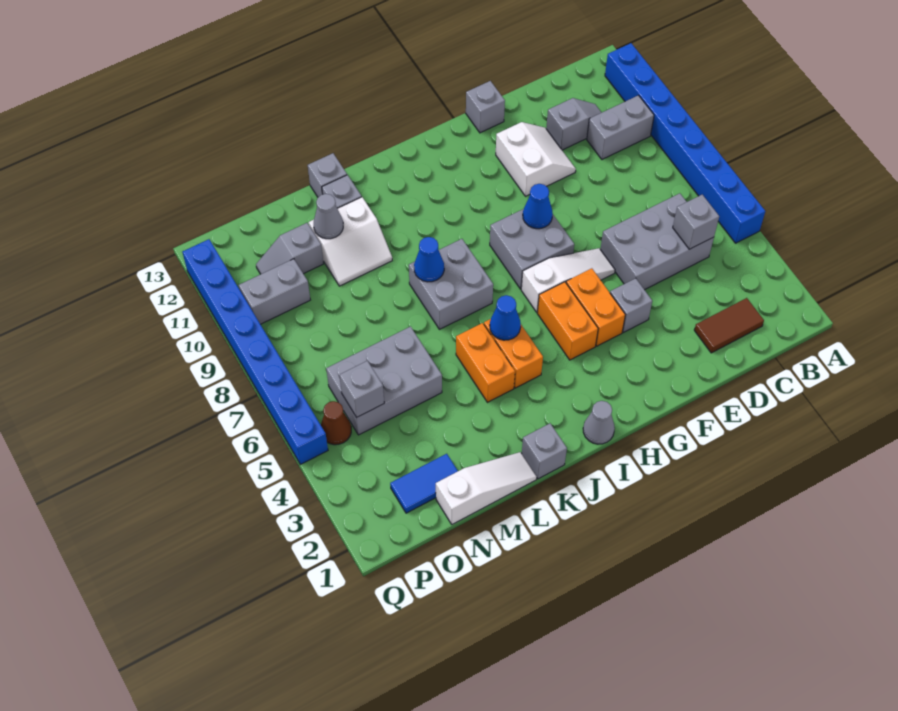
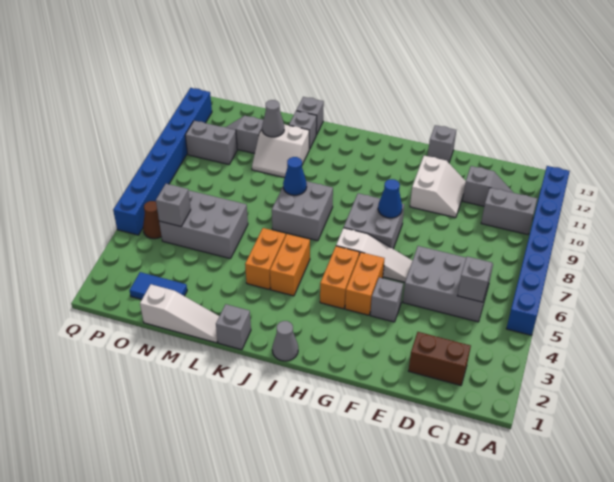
brown 1x2 tile [694,298,764,353] -> brown 1x2 brick [408,332,471,385]
blue 1x1 cone [490,295,521,340] -> none

